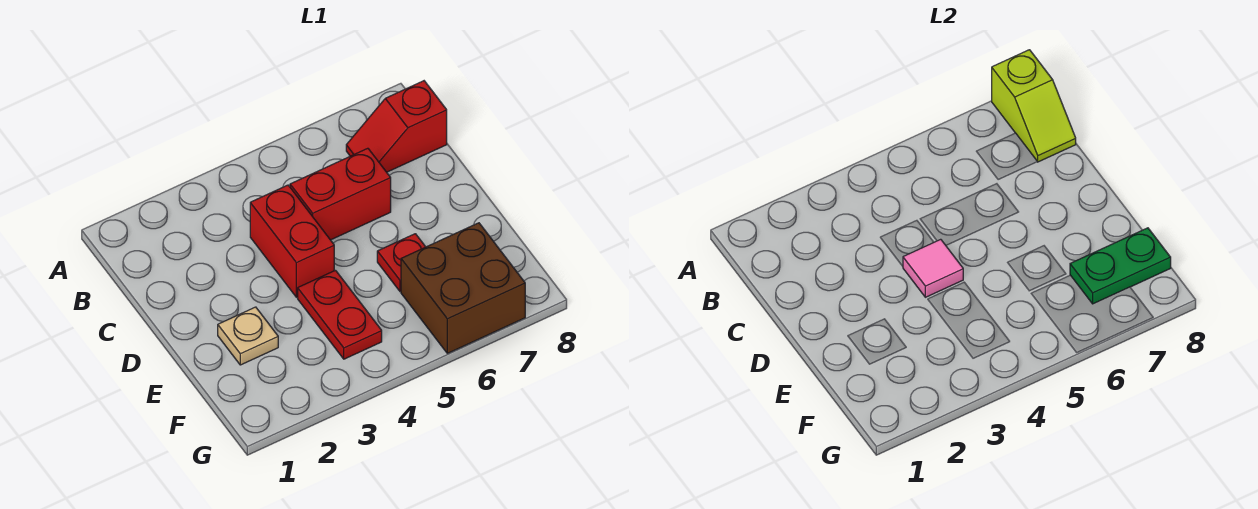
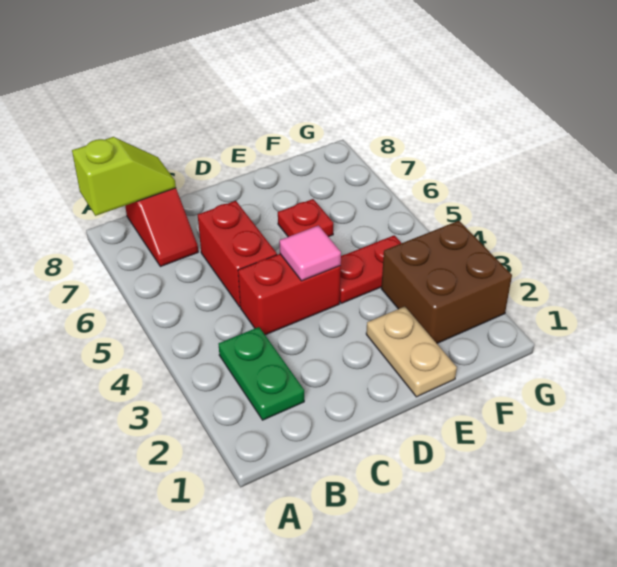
tan 1x1 plate [218,307,278,365] -> tan 1x2 plate [366,307,457,397]
brown 2x2 brick [401,223,525,353] -> brown 2x2 brick moved to [381,221,512,343]
green 1x2 plate [1070,228,1171,304] -> green 1x2 plate moved to [219,327,304,420]

